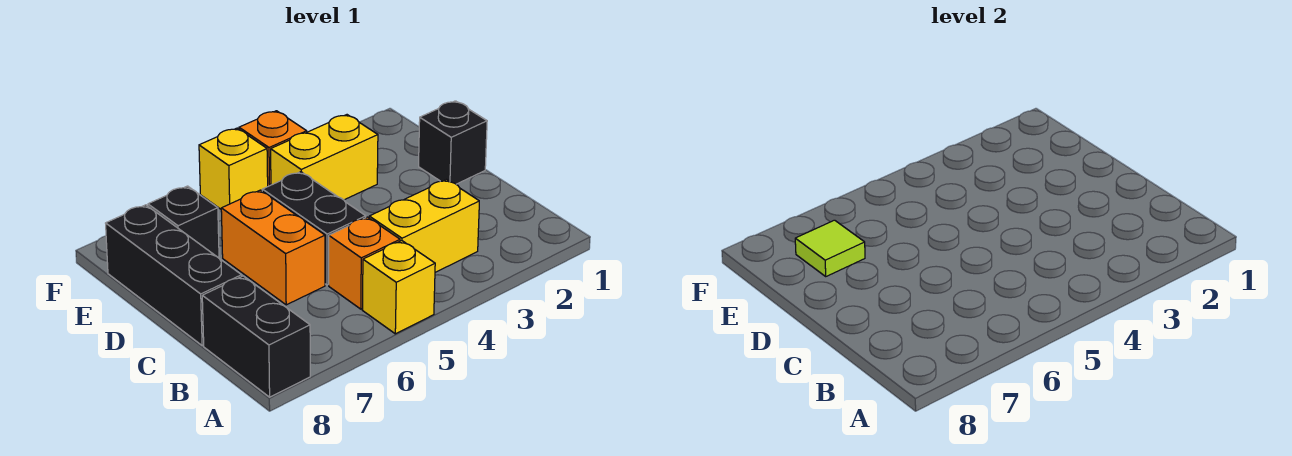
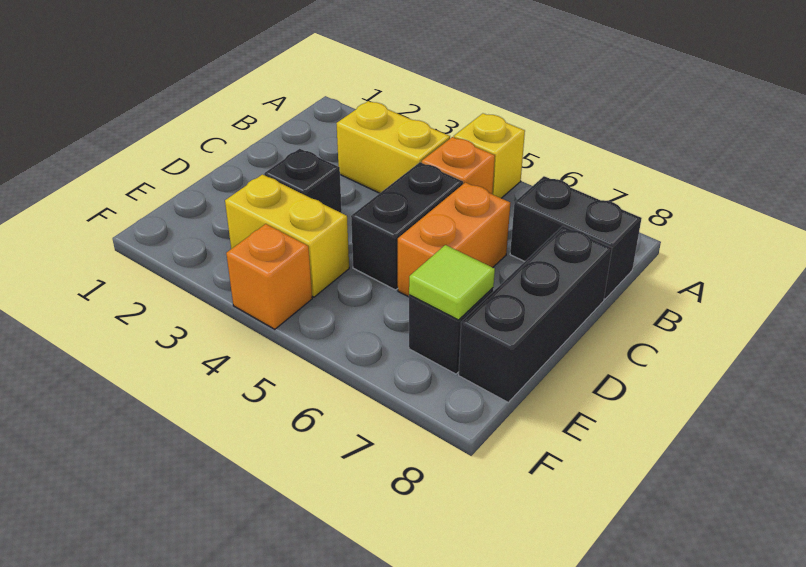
black 1x2 brick [202,276,310,397] -> black 1x2 brick turned to [510,176,642,299]
black 1x1 brick [419,101,487,184] -> black 1x1 brick moved to [264,149,342,213]
yellow 1x1 brick [199,128,268,209] -> none

